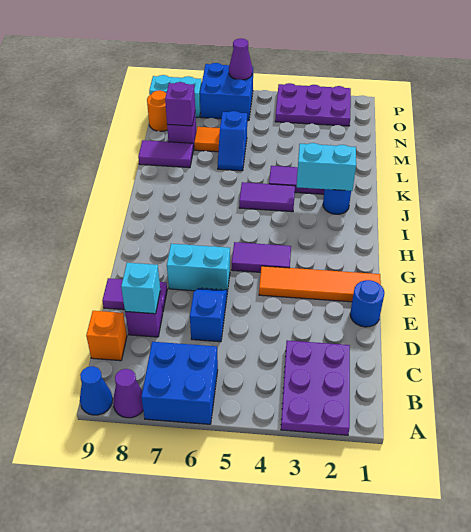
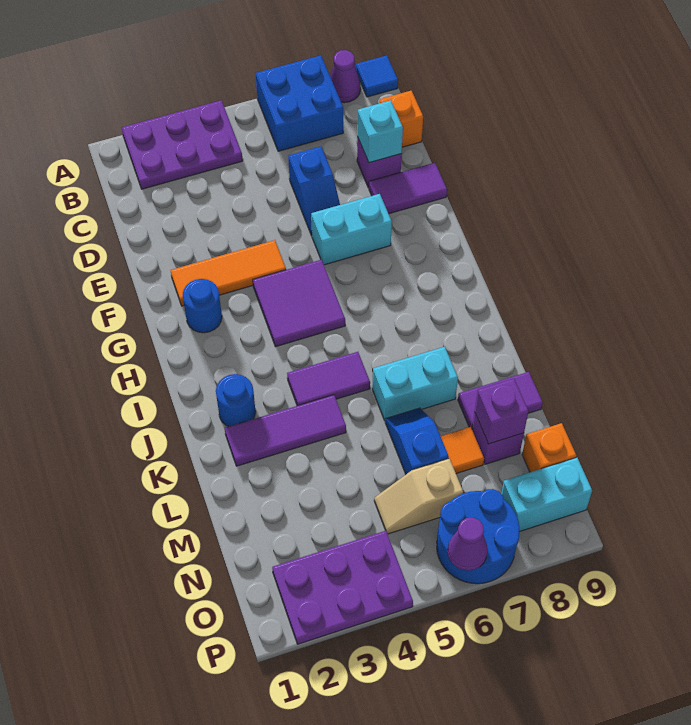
purple 2x3 plate [281,340,350,435] -> purple 2x3 plate turned to [122,100,243,189]
blue 1x1 cone [80,366,113,415] -> blue 1x1 tile [356,56,398,97]
blue 1x1 round brick [350,280,384,327] -> blue 1x1 round brick moved to [183,279,222,333]
orange 1x4 tile [259,266,381,302] -> orange 1x3 tile [170,240,286,306]
purple 1x2 tile [232,242,291,272] -> purple 2x2 tile [253,260,345,347]
cyan 1x2 brick [297,143,356,191] -> cyan 1x2 brick moved to [372,347,458,420]
none -> tan 1x2 slope [374,459,463,534]
orange 1x1 round brick [147,90,168,131] -> orange 1x1 brick [522,423,576,472]
blue 2x2 brick [200,63,253,120] -> blue 2x2 round brick [437,489,519,584]

